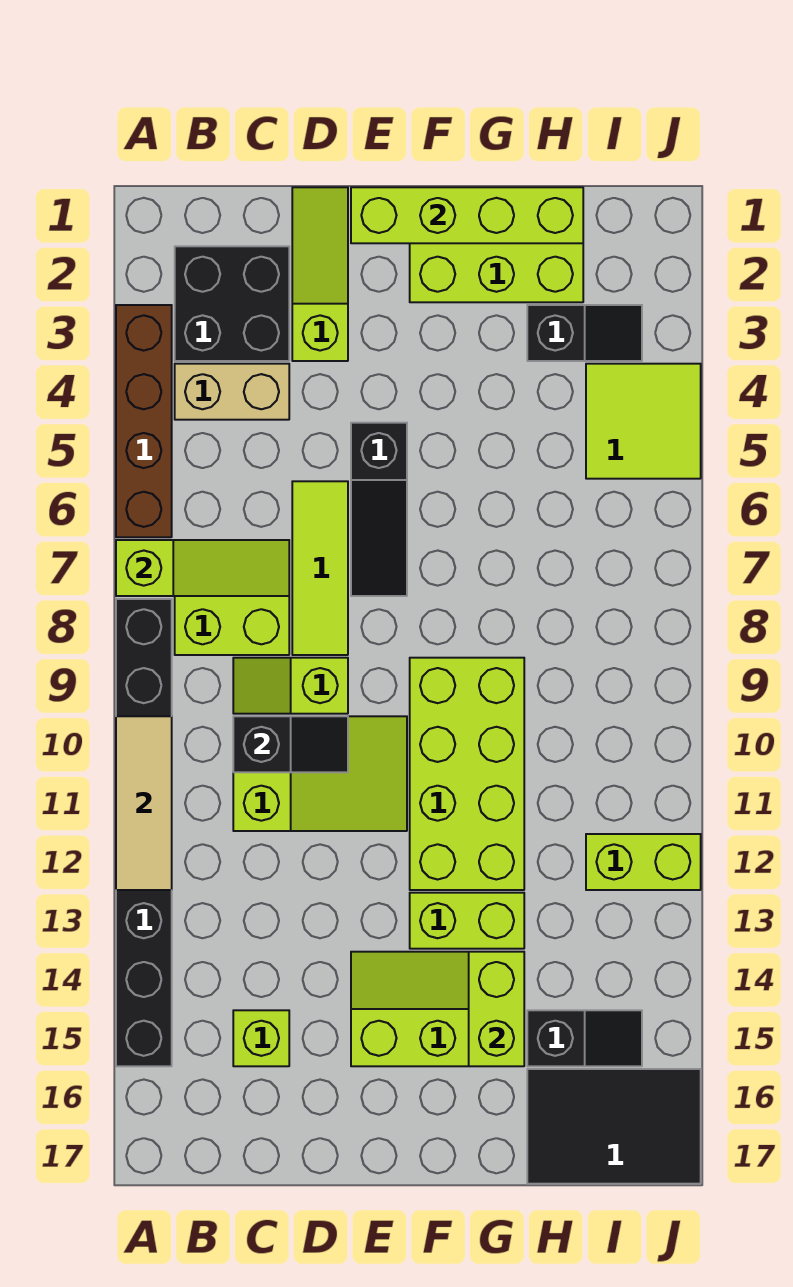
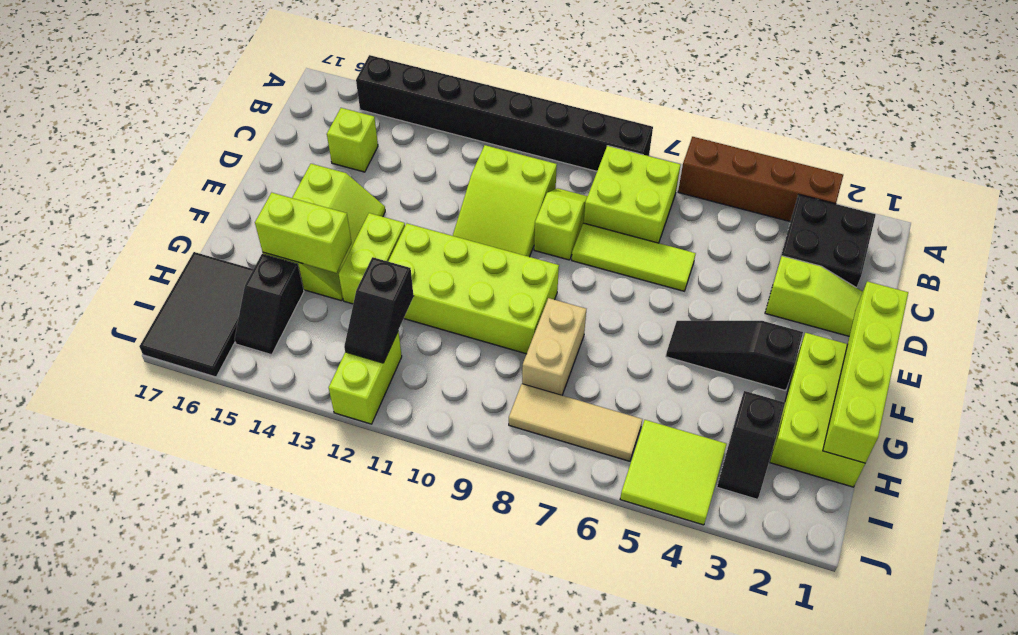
lime 1x3 slope [116,540,289,596] -> none
tan 1x3 tile [116,716,172,890] -> tan 1x3 tile moved to [509,384,642,461]
tan 1x2 brick [175,364,289,420] -> tan 1x2 brick moved to [522,298,586,395]
black 1x2 slope [233,716,348,772] -> black 1x2 slope moved to [344,257,414,363]
black 1x3 slope [351,423,407,596] -> black 1x3 slope moved to [666,321,803,391]

